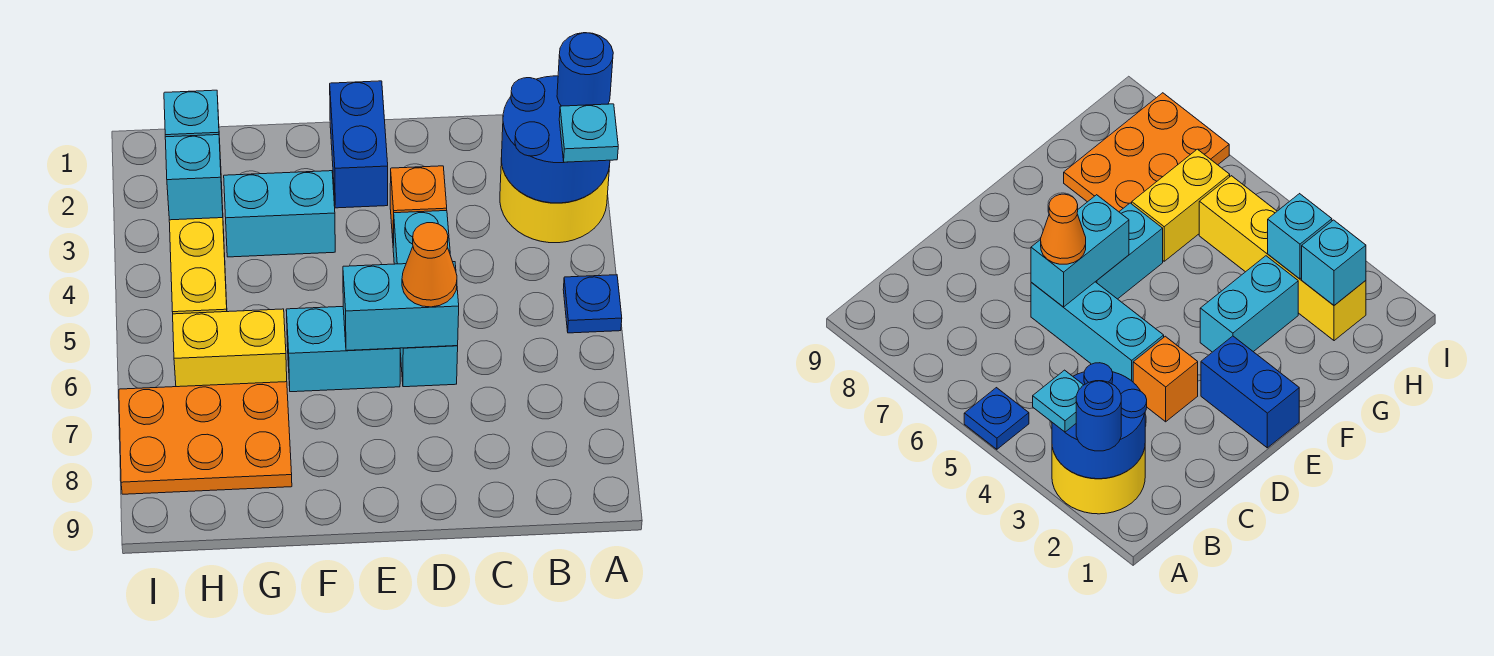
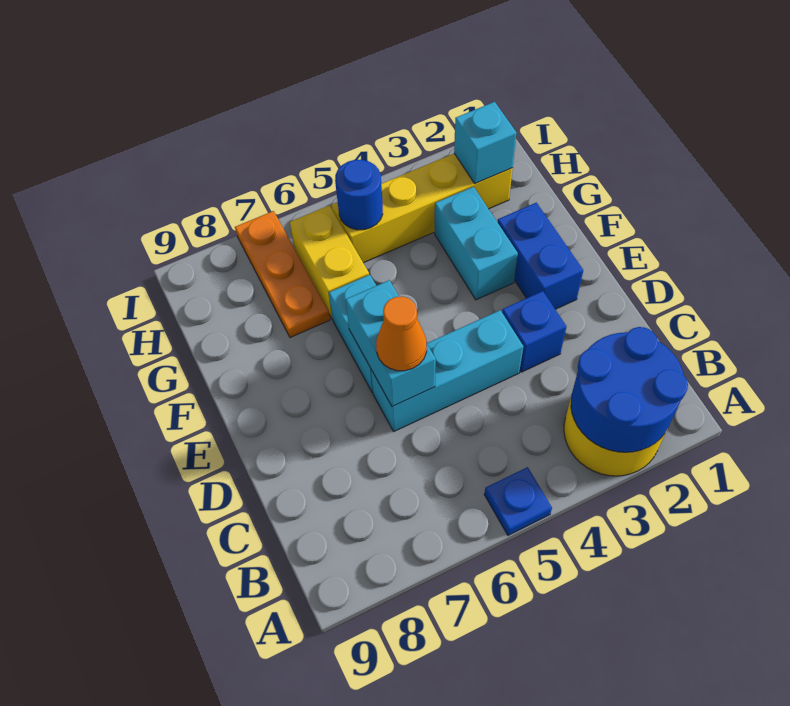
blue 1x1 round brick [557,33,613,106] -> blue 1x1 round brick moved to [335,160,383,230]
cyan 1x1 plate [559,104,618,162] -> none
orange 1x1 brick [390,166,447,245] -> blue 1x1 brick [502,291,566,372]
blue 1x2 brick [330,81,388,208] -> blue 1x2 brick turned to [498,203,583,309]
orange 2x3 plate [119,382,292,494] -> orange 1x3 plate [235,211,330,337]
cyan 1x1 brick [165,135,223,220] -> none

